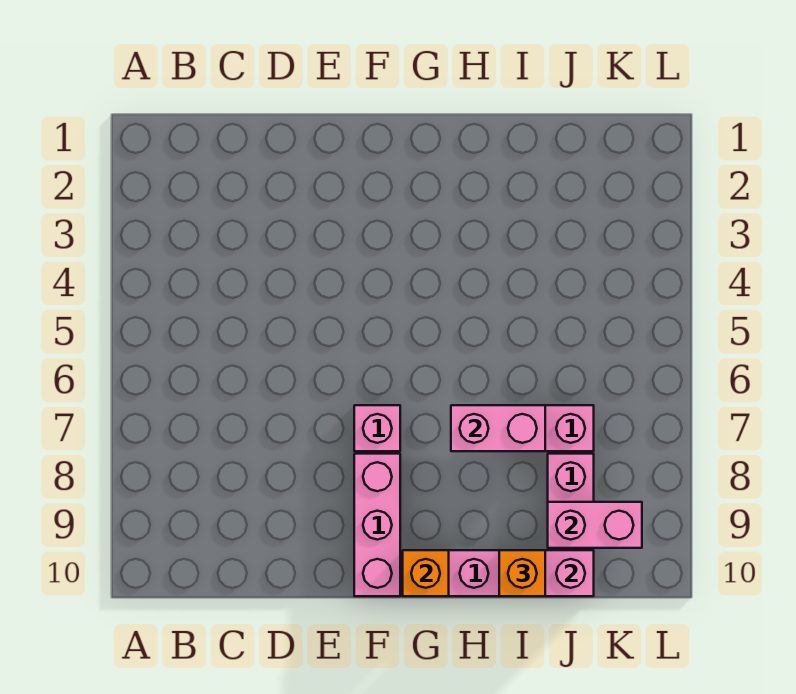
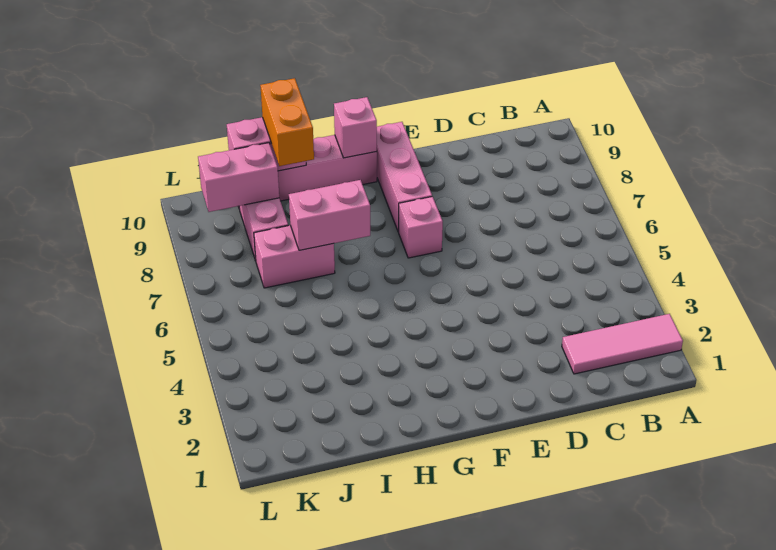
none -> pink 1x3 tile [562,314,683,374]
orange 1x1 brick [403,550,449,596] -> pink 1x1 brick [334,97,377,158]
orange 1x1 brick [499,550,545,596] -> orange 1x2 brick [260,78,314,166]

